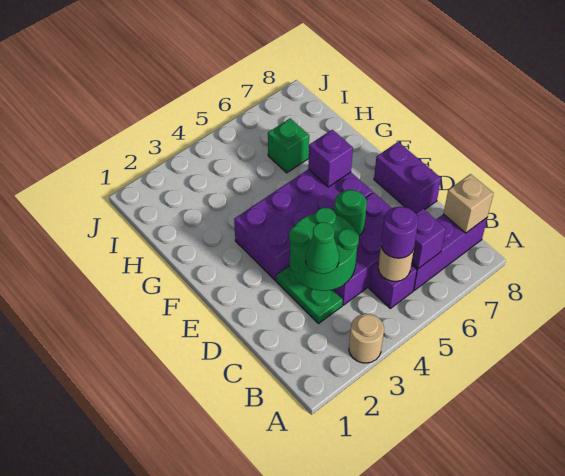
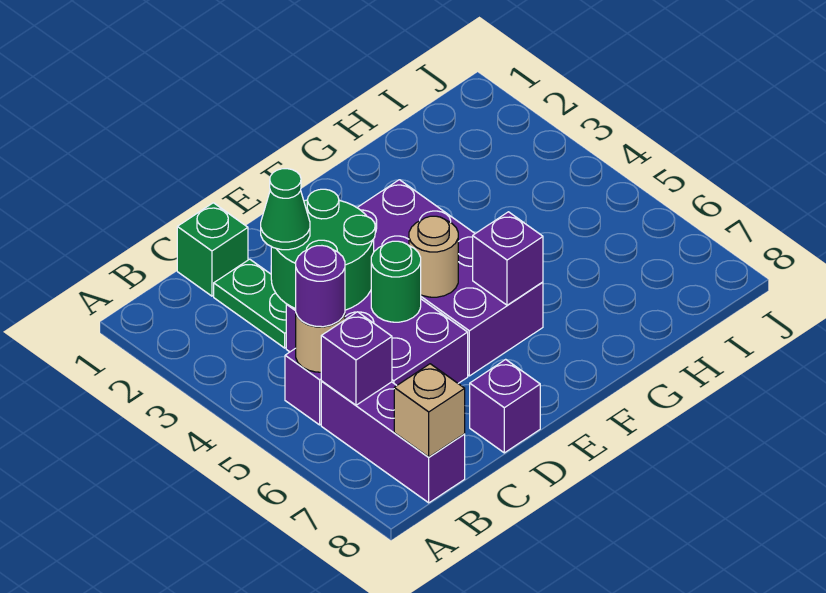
tan 1x1 round brick [349,314,384,363] -> tan 1x1 round brick moved to [409,216,458,297]
green 1x2 plate [276,266,343,323] -> green 1x2 plate turned to [214,259,287,348]
purple 1x2 brick [374,142,441,213] -> purple 1x1 brick [470,359,540,453]
green 1x1 brick [268,118,309,173] -> green 1x1 brick moved to [177,203,248,296]

